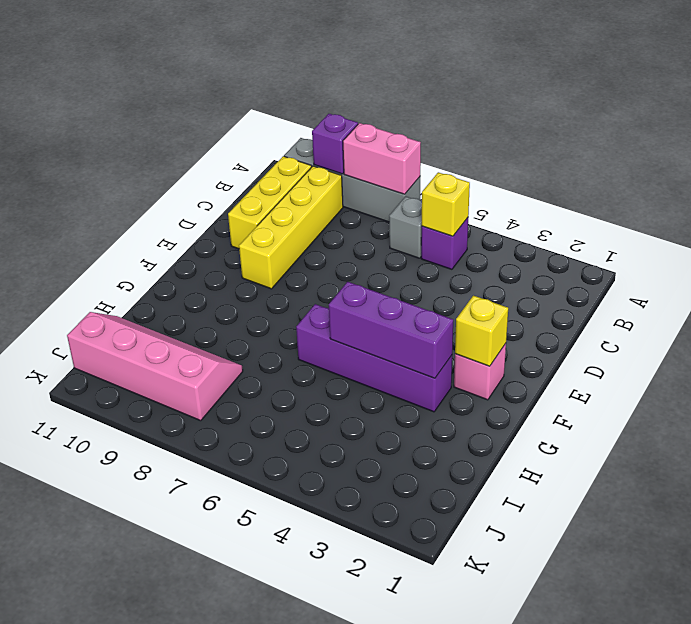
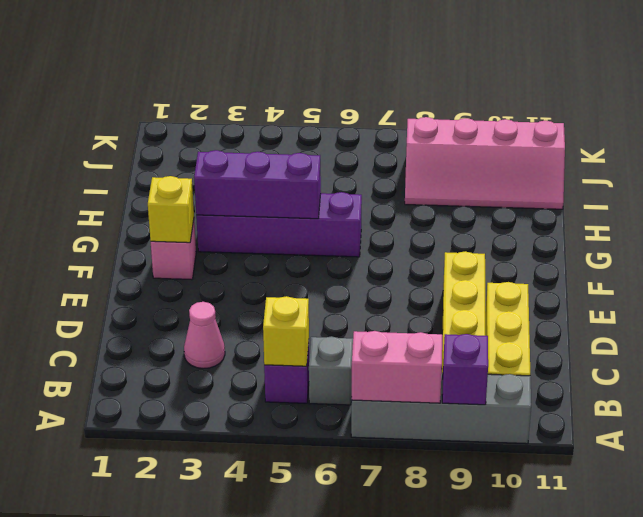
none -> pink 1x1 cone [184,302,225,369]

